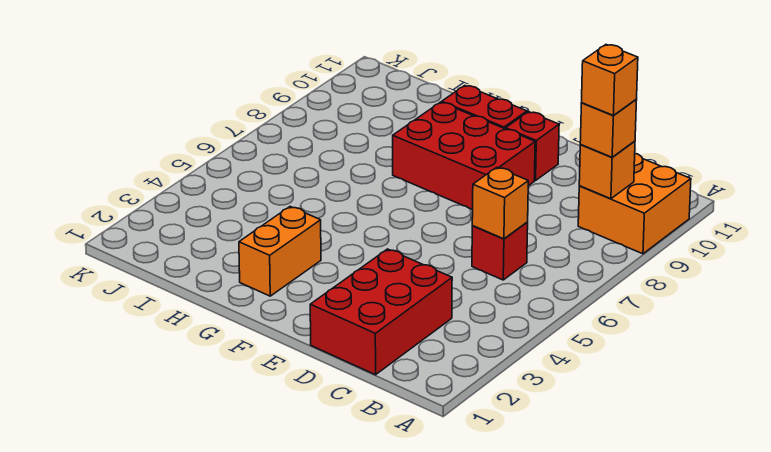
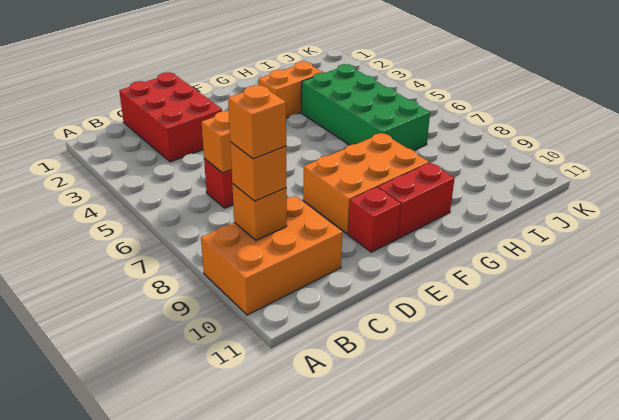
orange 2x2 brick [578,154,691,254] -> orange 2x3 brick [201,196,342,315]
red 2x3 brick [393,102,535,210] -> orange 2x3 brick [303,133,429,234]
orange 1x2 brick [239,207,321,296] -> orange 1x2 brick turned to [259,61,323,118]
none -> green 2x4 brick [301,64,430,150]

